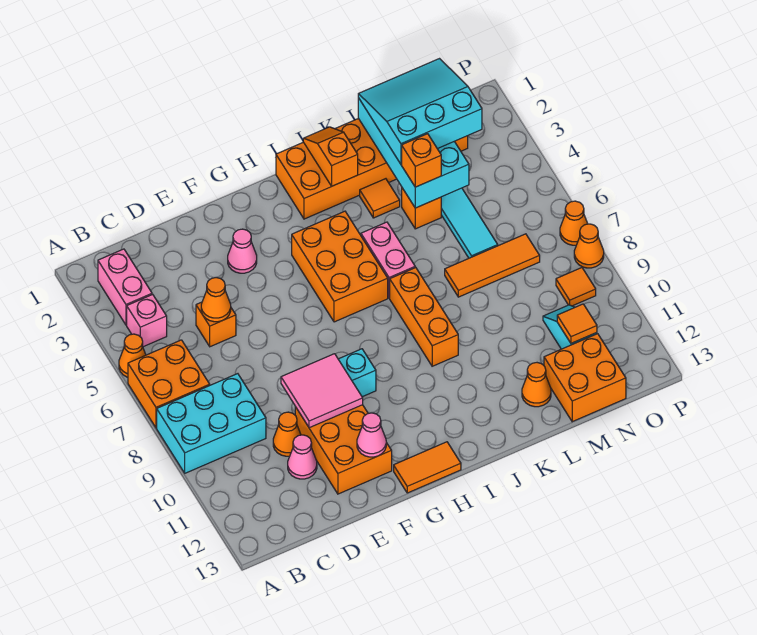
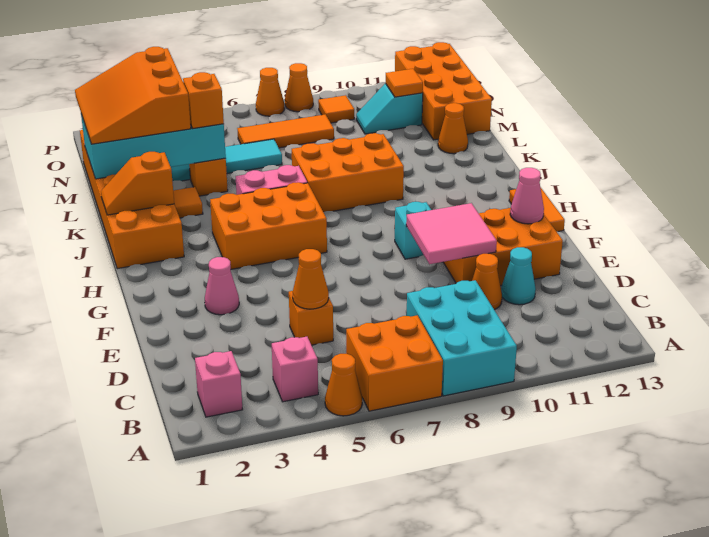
pink 1x2 brick [98,249,152,325] -> pink 1x1 brick [195,351,243,417]
pink 1x1 cone [288,435,317,479] -> cyan 1x1 cone [501,247,536,305]
orange 1x3 brick [390,267,458,366] -> orange 2x3 brick [292,133,404,212]
cyan 3x3 slope [358,59,482,164] -> orange 3x3 slope [75,47,191,144]
orange 1x3 tile [445,234,540,297] -> orange 1x3 tile turned to [237,115,334,148]
orange 2x2 brick [544,334,626,422] -> orange 2x4 brick [395,42,492,140]

